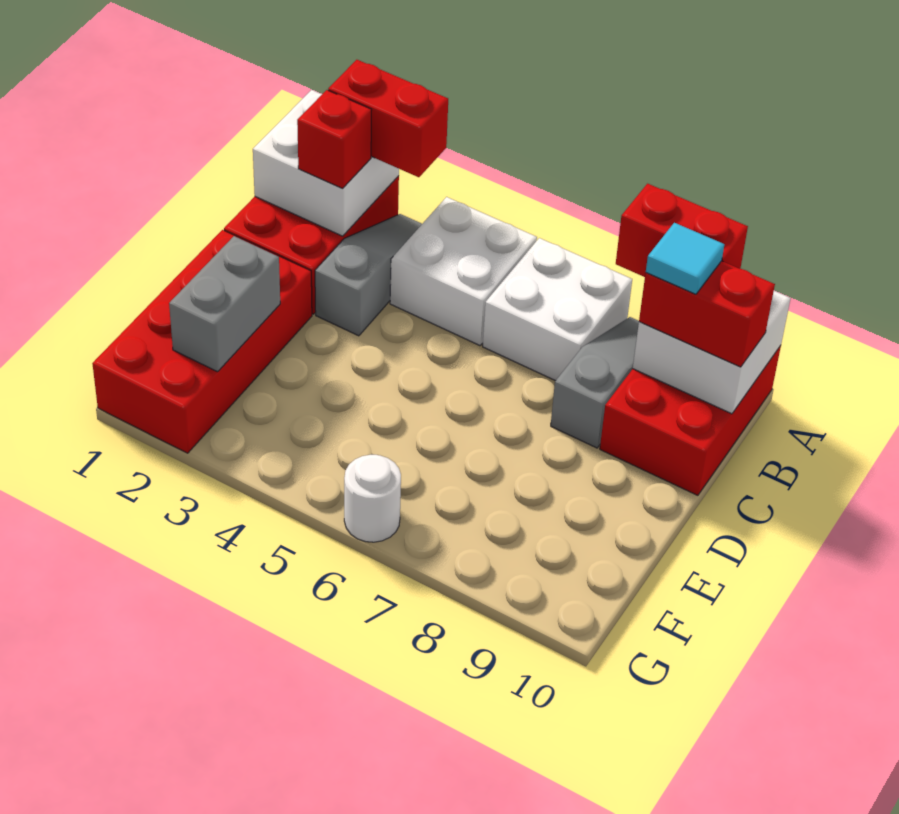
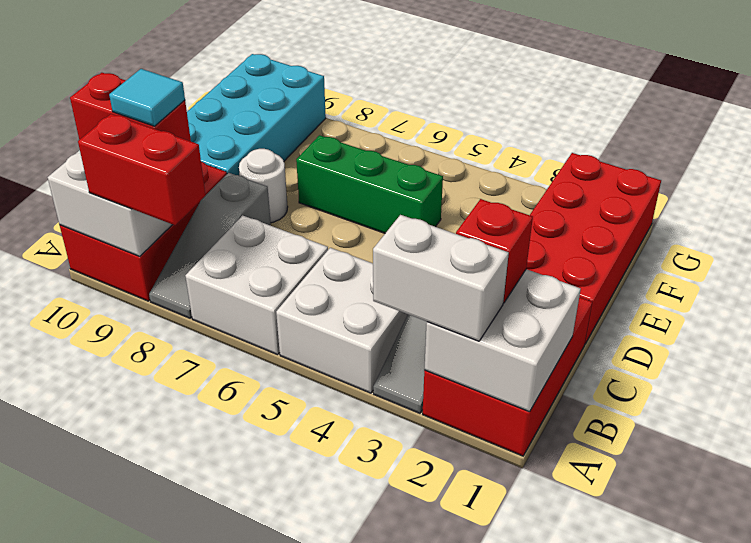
red 1x2 brick [328,60,448,177] -> white 1x2 brick [373,215,509,341]
none -> cyan 2x4 brick [187,54,326,175]
grey 1x2 brick [169,236,280,372] -> none
none -> green 1x3 brick [296,135,443,233]
white 1x1 round brick [344,455,401,542] -> white 1x1 round brick moved to [239,149,288,223]

